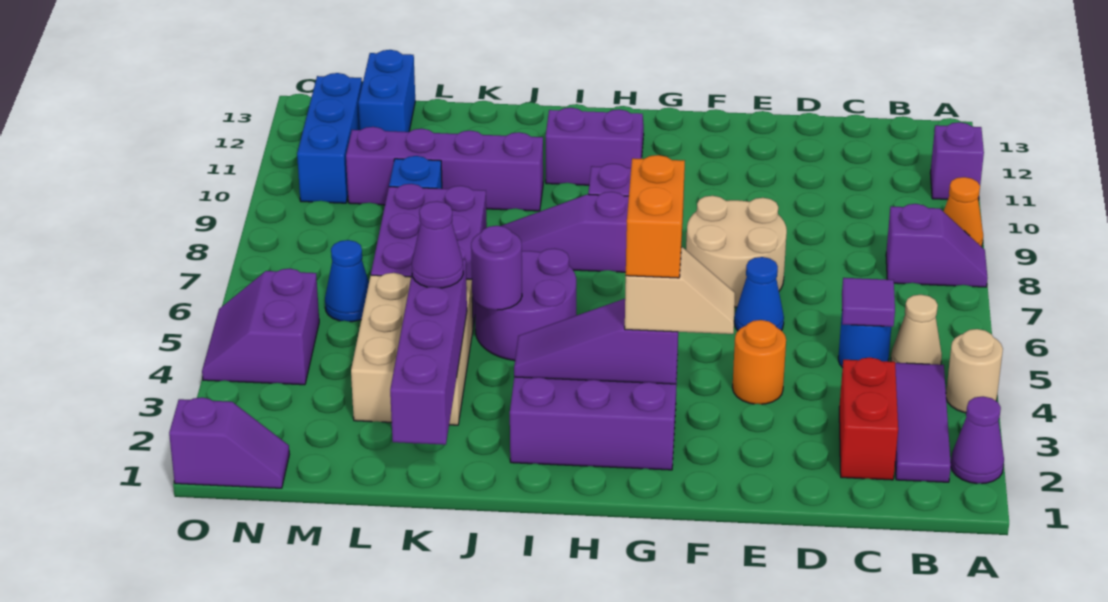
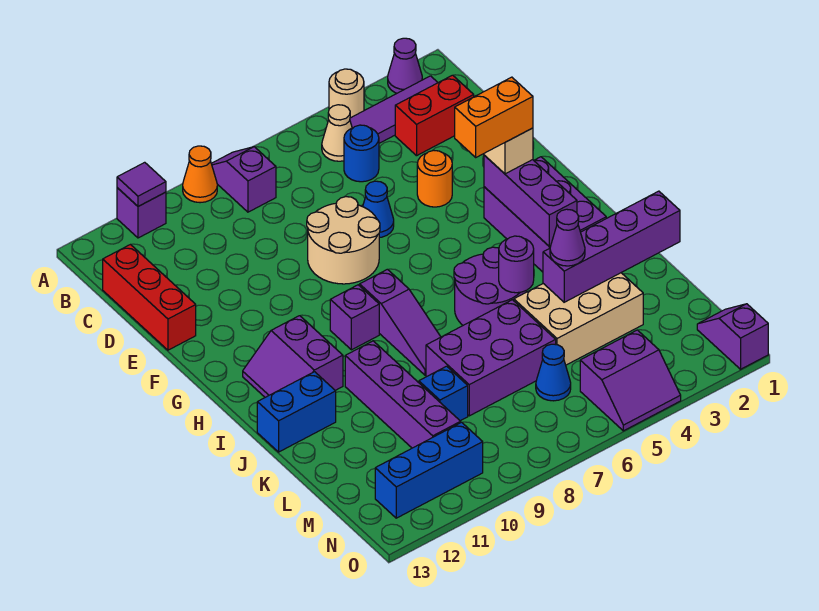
purple 1x1 tile [842,278,895,327] -> purple 1x1 tile moved to [117,162,166,206]
none -> red 1x3 brick [103,245,196,350]
purple 1x3 slope [514,299,678,384] -> purple 1x3 brick [484,155,577,246]
blue 1x2 brick [358,50,415,132] -> blue 1x2 brick moved to [257,372,336,452]

